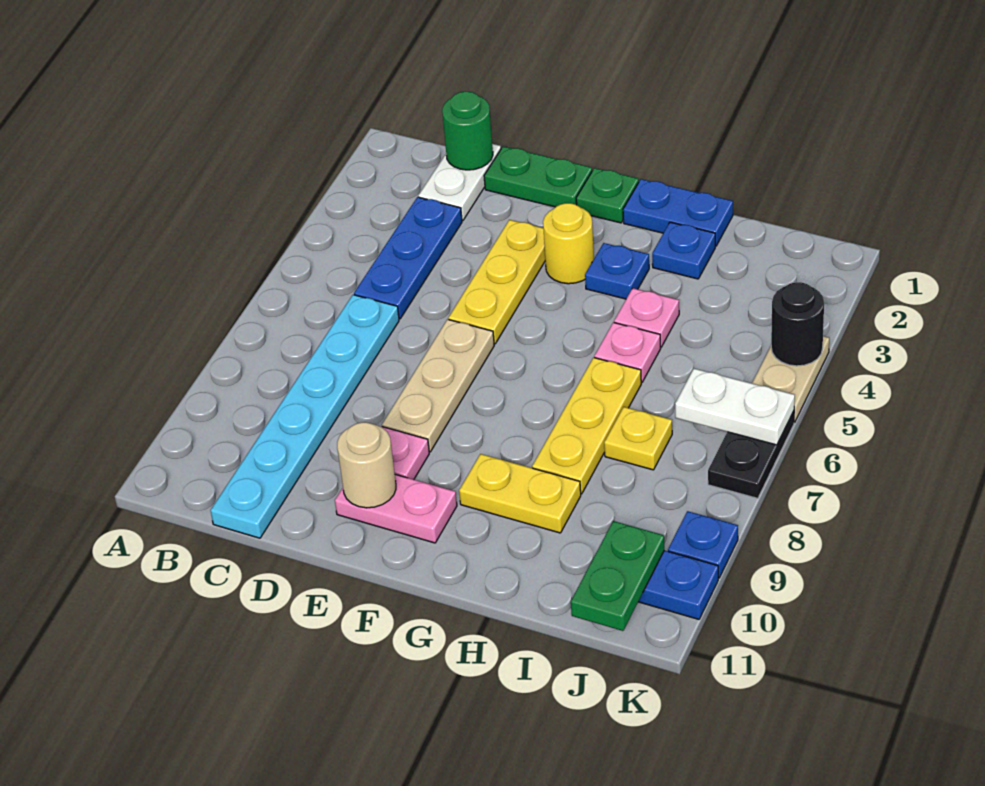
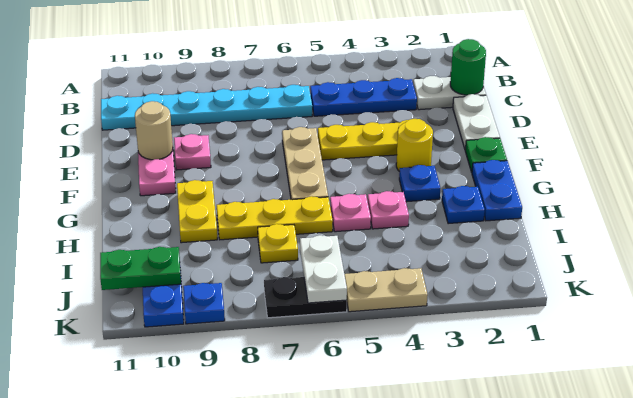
green 1x2 plate [484,146,592,207] -> white 1x2 plate [453,94,500,150]
tan 1x3 plate [382,319,494,452] -> tan 1x3 plate turned to [282,127,328,200]
black 1x1 round brick [771,282,824,366] -> none

